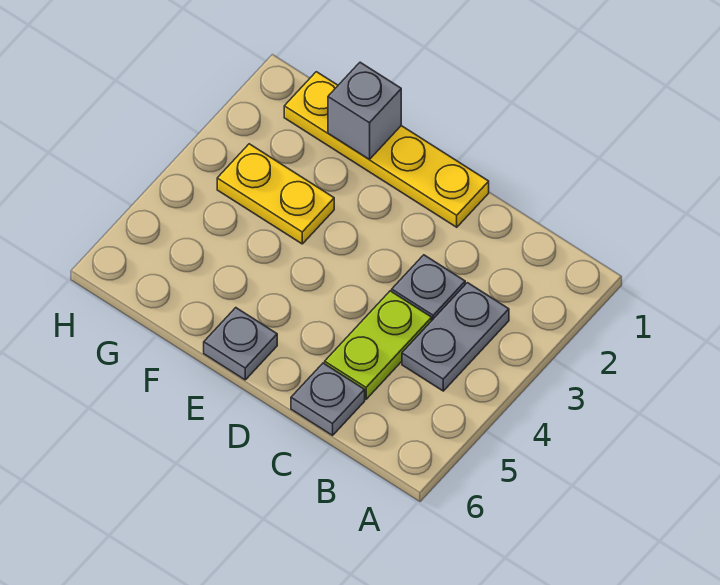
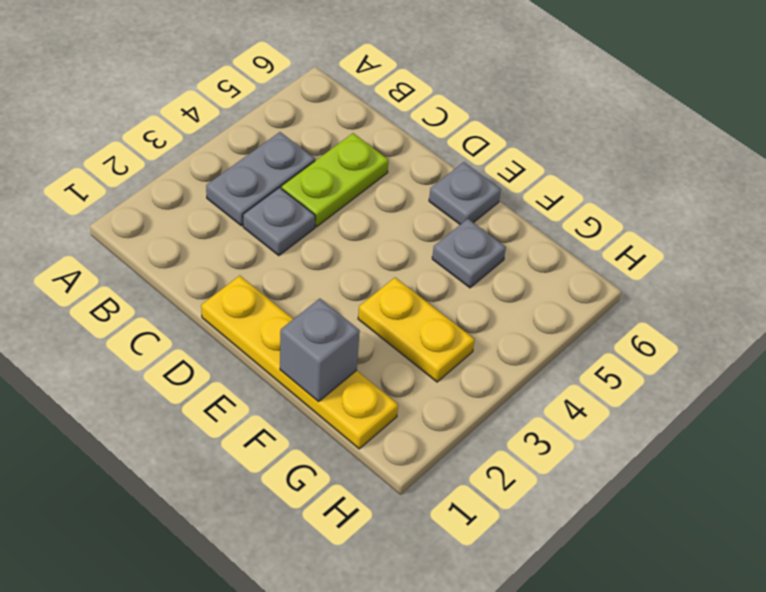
grey 1x1 plate [291,363,365,435] -> grey 1x1 plate moved to [432,219,506,288]

